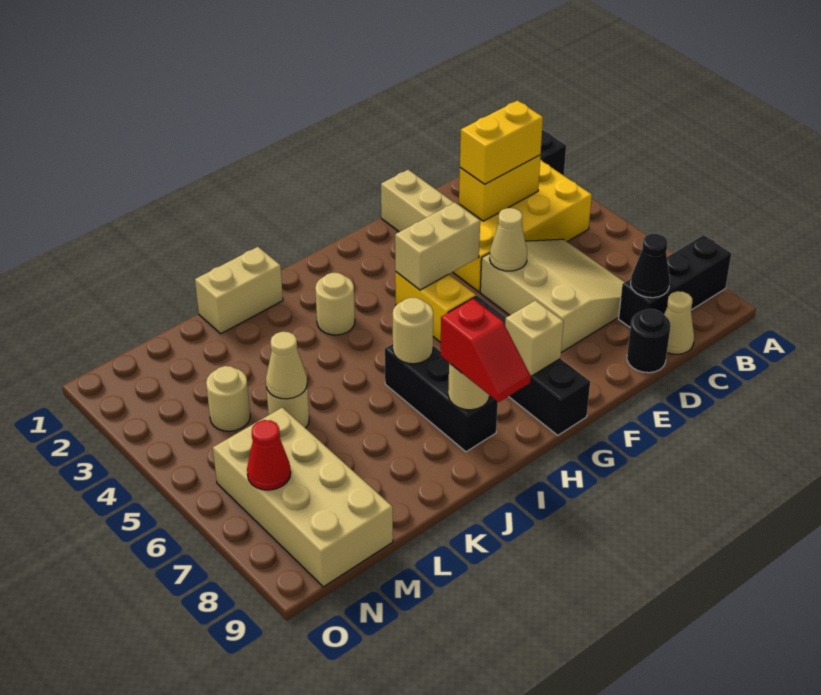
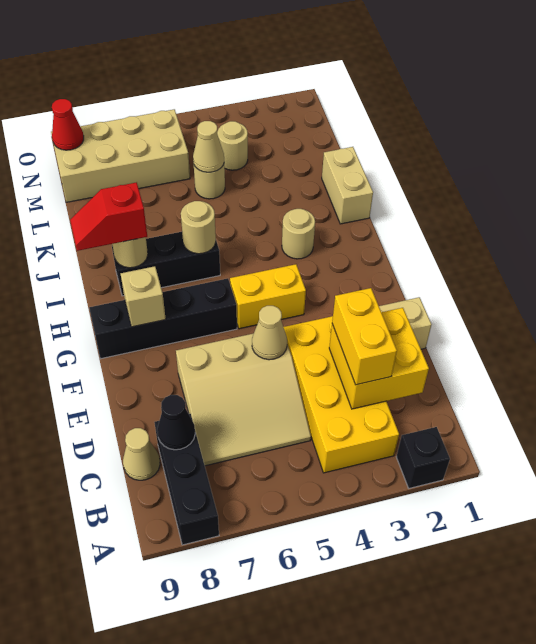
yellow 1x2 brick [459,155,541,221] -> yellow 2x2 brick [329,308,429,409]
black 1x1 round brick [627,309,671,373] -> none
tan 1x2 brick [395,203,480,290] -> none
red 1x1 cone [247,420,291,490] -> red 1x1 cone moved to [52,99,84,150]

